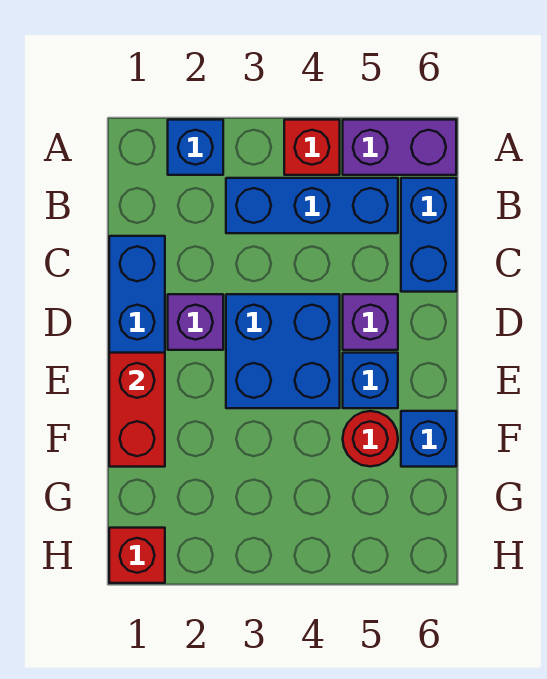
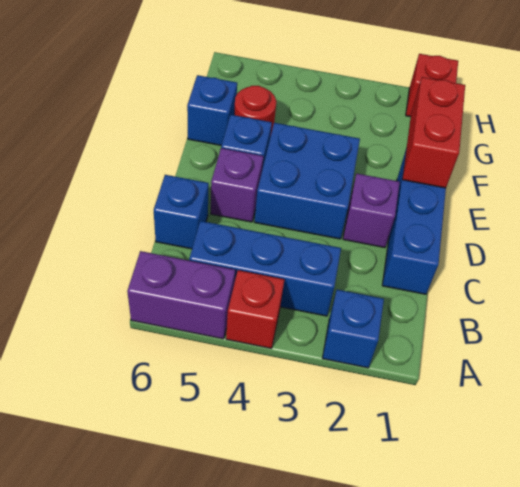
blue 1x2 brick [401,178,456,292] -> blue 1x1 brick [154,175,209,249]

